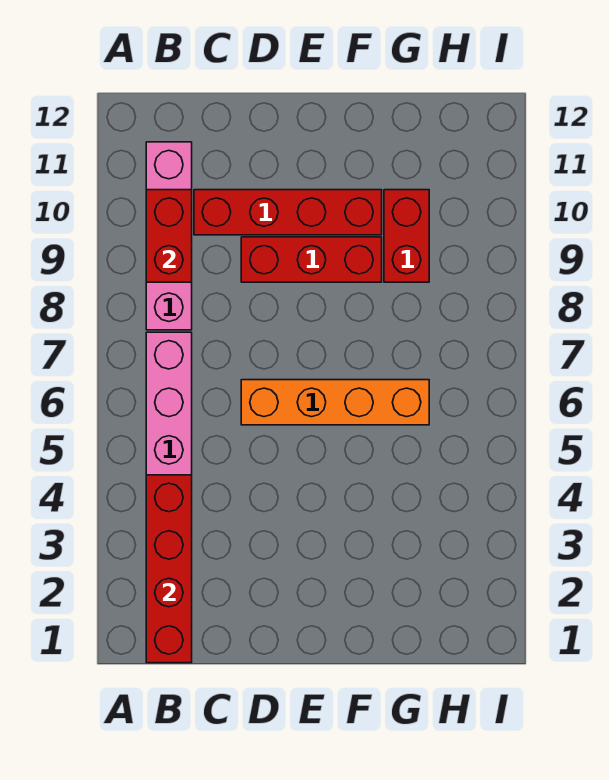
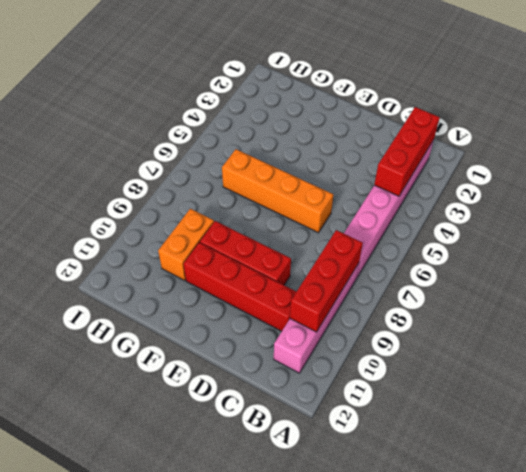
red 1x4 brick [146,475,192,663] -> red 1x3 brick [374,107,440,196]
red 1x2 brick [146,190,192,282] -> red 1x3 brick [290,230,363,332]
red 1x2 brick [384,190,429,282] -> orange 1x2 brick [158,209,214,281]

